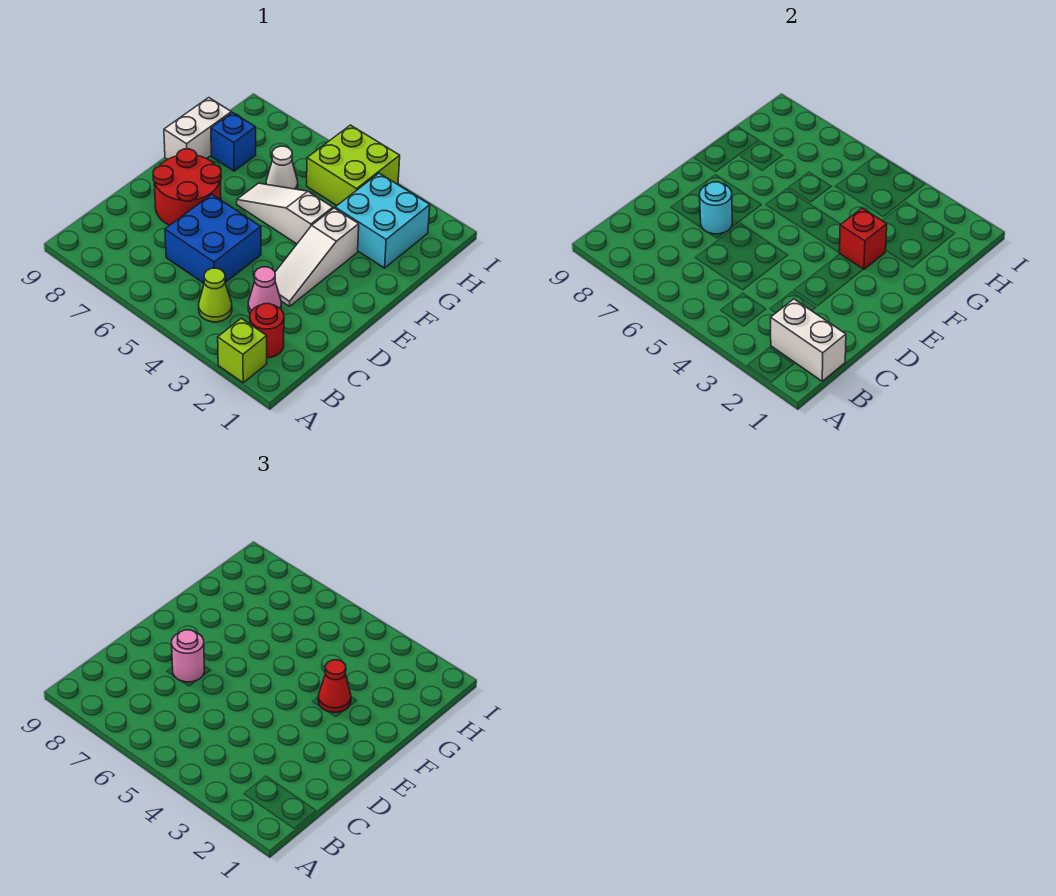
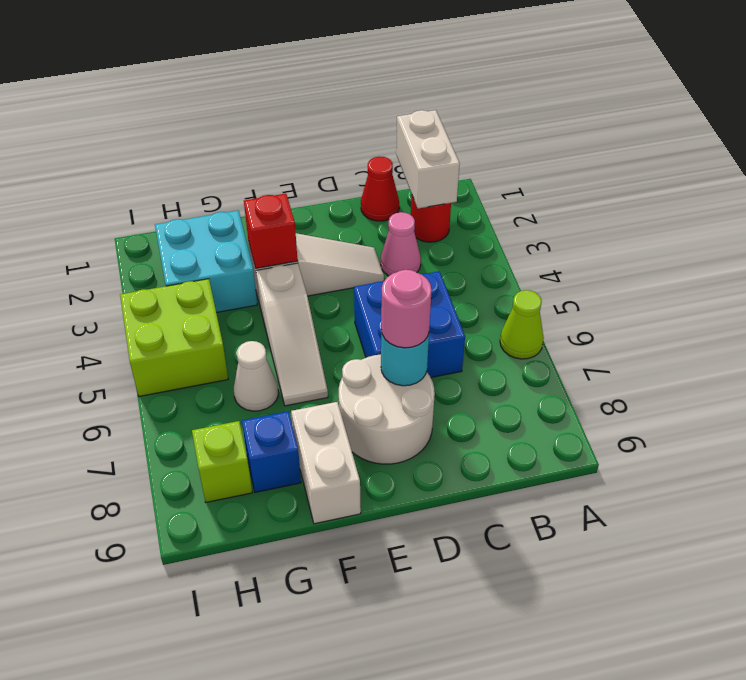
lime 1x1 brick [218,318,267,383] -> lime 1x1 brick moved to [192,421,252,502]
lime 1x1 cone [199,268,232,322] -> lime 1x1 cone moved to [500,290,544,359]
red 2x2 round brick [153,149,221,225] -> white 2x2 round brick [339,354,435,464]
red 1x1 cone [318,660,351,712] -> red 1x1 cone moved to [361,157,399,221]
white 1x2 brick [164,98,231,159] -> white 1x2 brick turned to [291,402,361,524]

